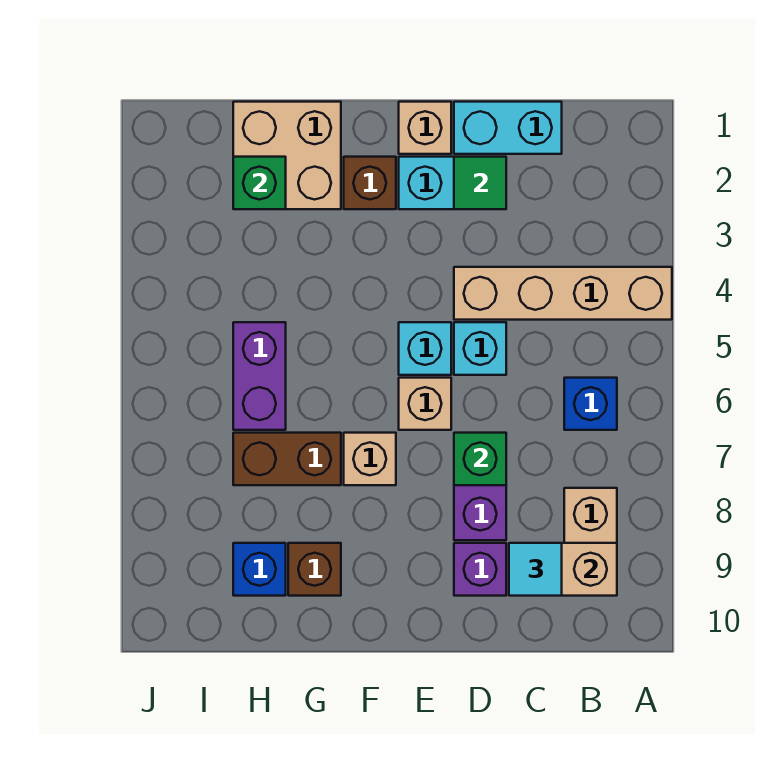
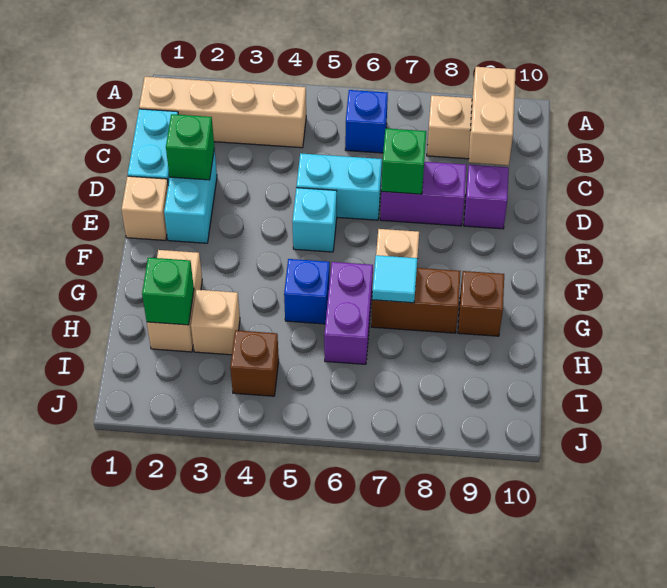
tan 1x4 brick [454,267,672,320] -> tan 1x4 brick turned to [139,77,306,148]
cyan 1x1 tile [509,543,562,596] -> cyan 1x1 tile moved to [372,255,417,303]
green 1x1 tile [454,157,506,209] -> green 1x1 brick [166,114,214,180]
cyan 1x1 brick [454,322,506,375] -> cyan 1x2 brick [296,153,382,220]
tan 1x1 brick [399,378,451,430] -> tan 1x1 brick moved to [191,290,240,355]
brown 1x1 brick [344,157,396,209] -> brown 1x1 brick moved to [230,330,279,396]
tan 2x2 brick [233,102,341,209] -> tan 1x2 brick [147,250,202,352]
brown 1x2 brick [233,433,341,485] -> brown 1x2 brick turned to [371,268,461,333]
purple 1x2 brick [233,322,286,430] -> purple 1x2 brick turned to [324,262,373,364]
blue 1x1 brick [233,543,286,596] -> blue 1x1 brick moved to [284,259,330,324]

